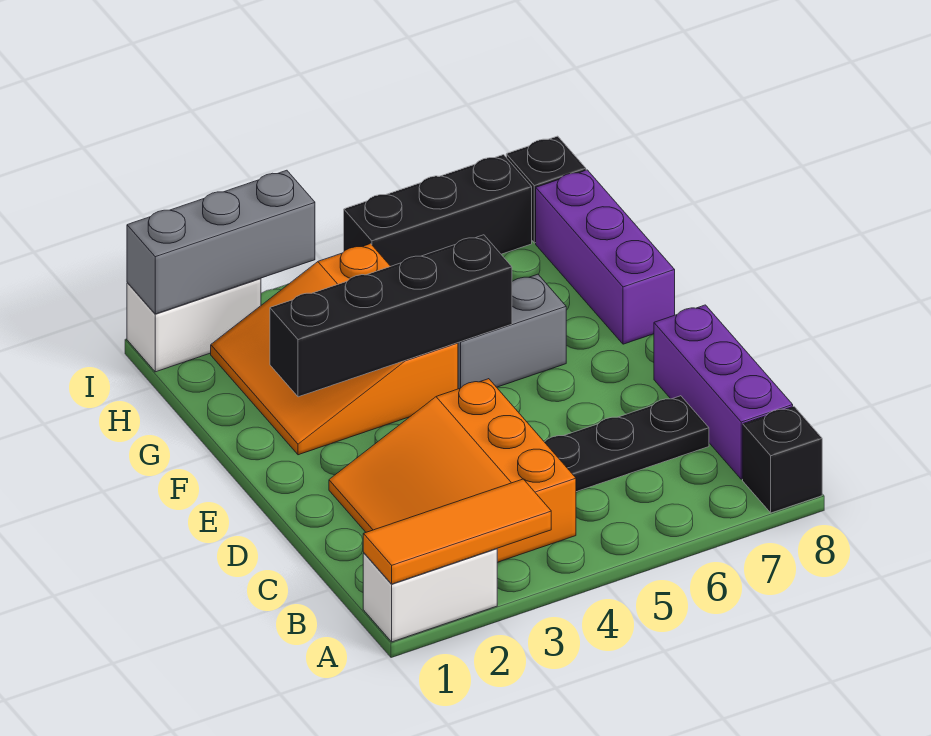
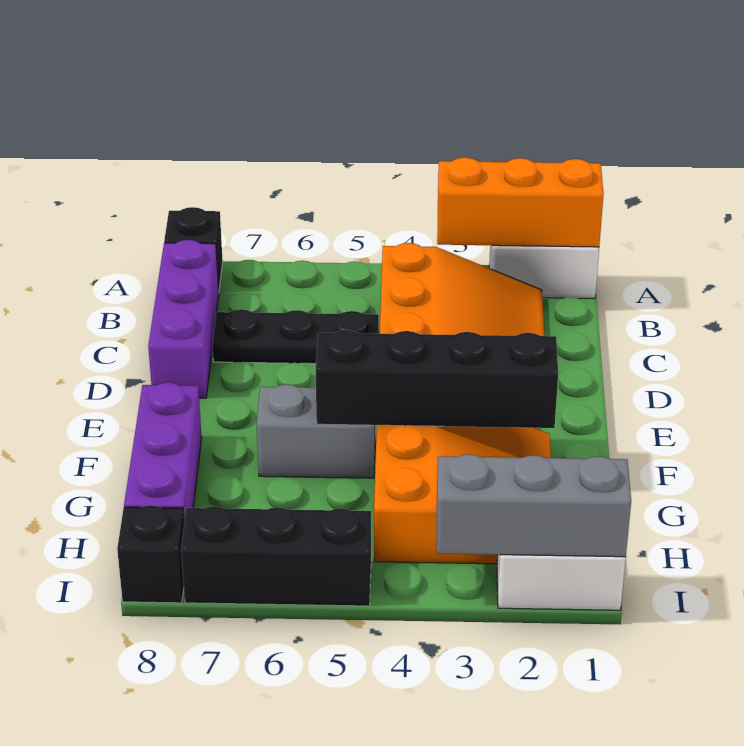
orange 1x3 tile [363,479,551,584] -> orange 1x3 brick [437,157,604,247]

